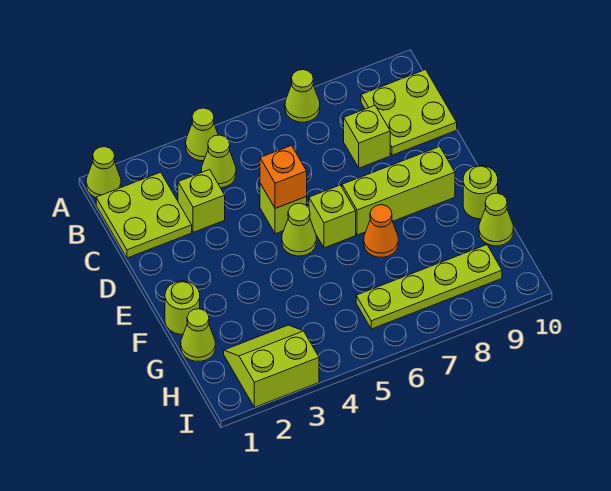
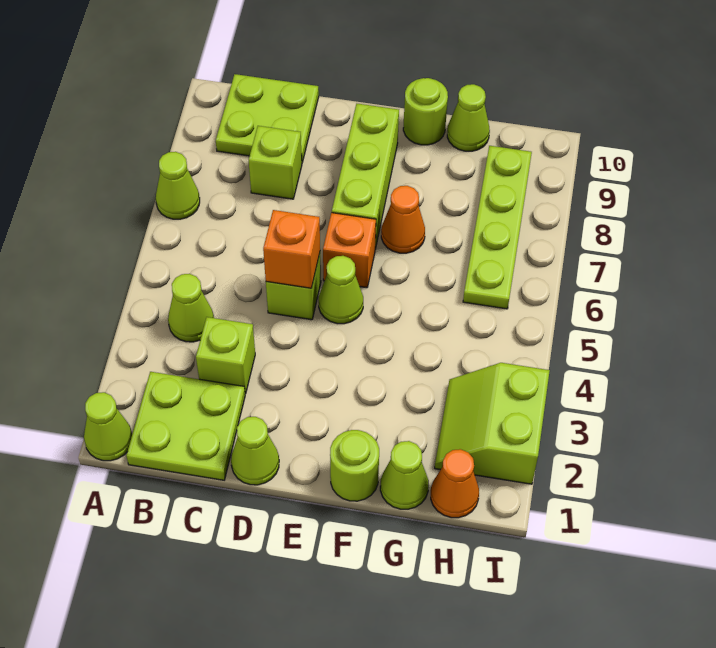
lime 1x1 cone [186,108,218,161] -> lime 1x1 cone moved to [231,417,279,485]
lime 1x1 brick [309,185,356,248] -> orange 1x1 brick [323,213,376,288]
none -> orange 1x1 cone [431,449,479,518]

